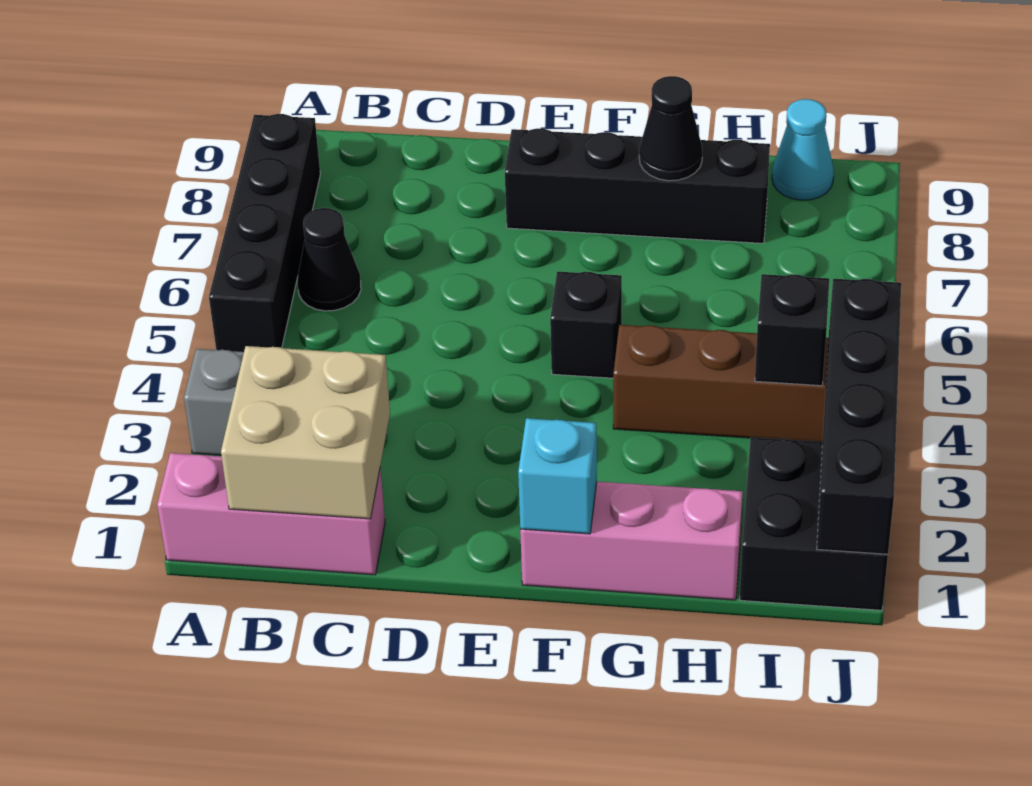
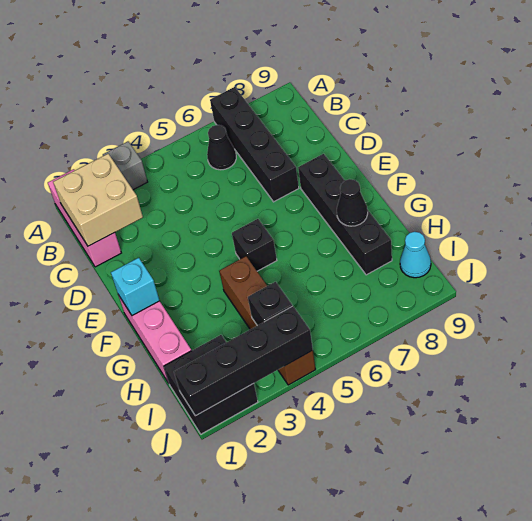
black 1x4 brick [209,114,320,352] -> black 1x4 brick turned to [210,87,299,202]

